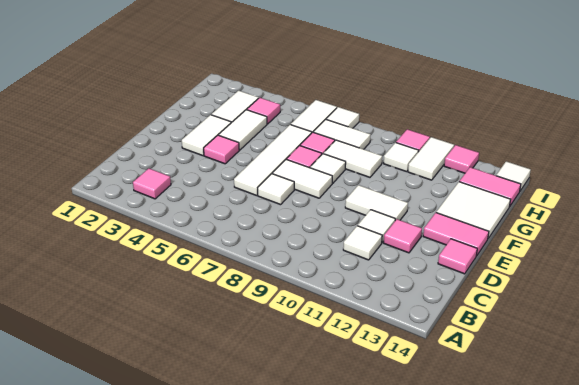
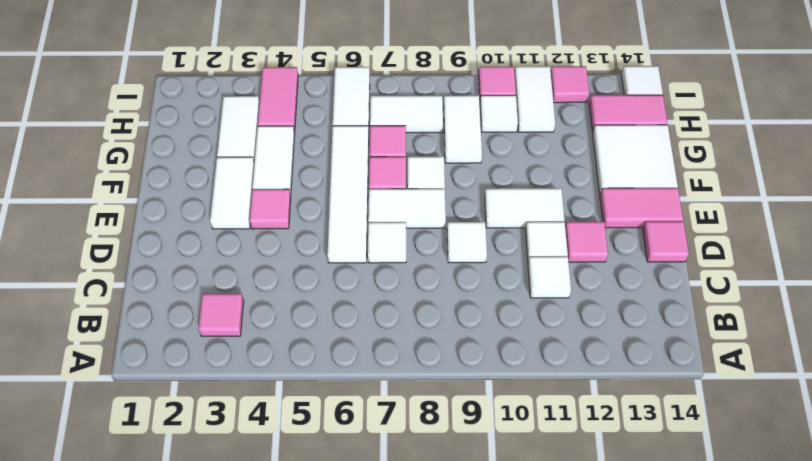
white 1x2 tile [324,140,382,177] -> white 1x2 tile turned to [444,95,482,163]
pink 1x1 tile [247,98,280,124] -> pink 1x2 tile [258,67,298,133]
white 1x1 tile [326,107,359,128] -> white 1x1 tile moved to [447,222,487,263]

